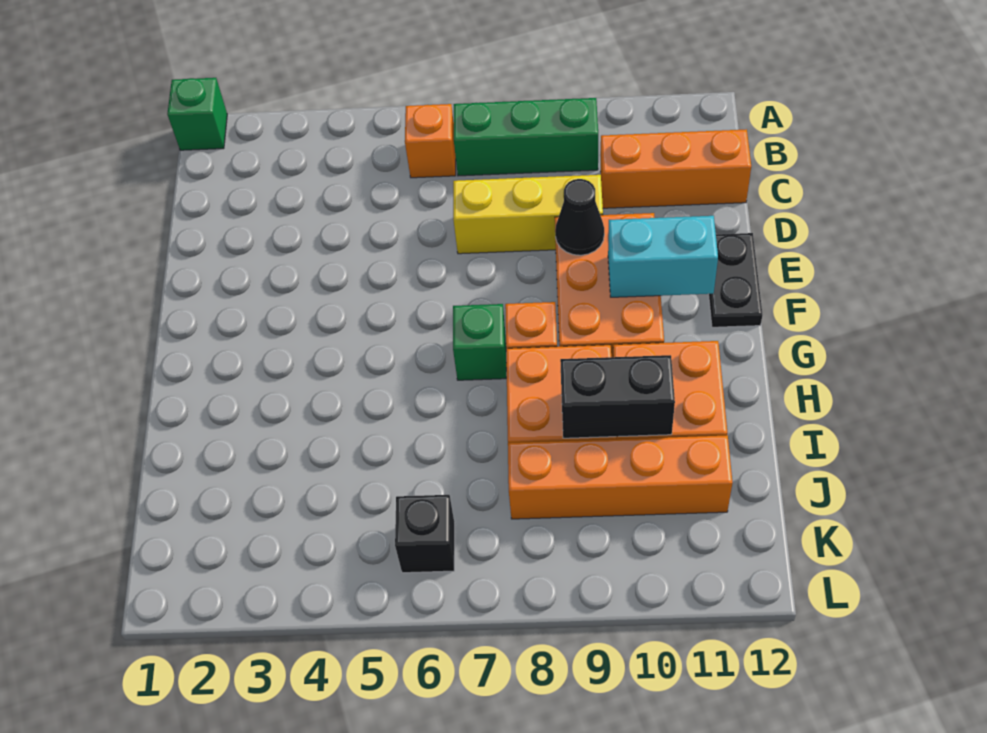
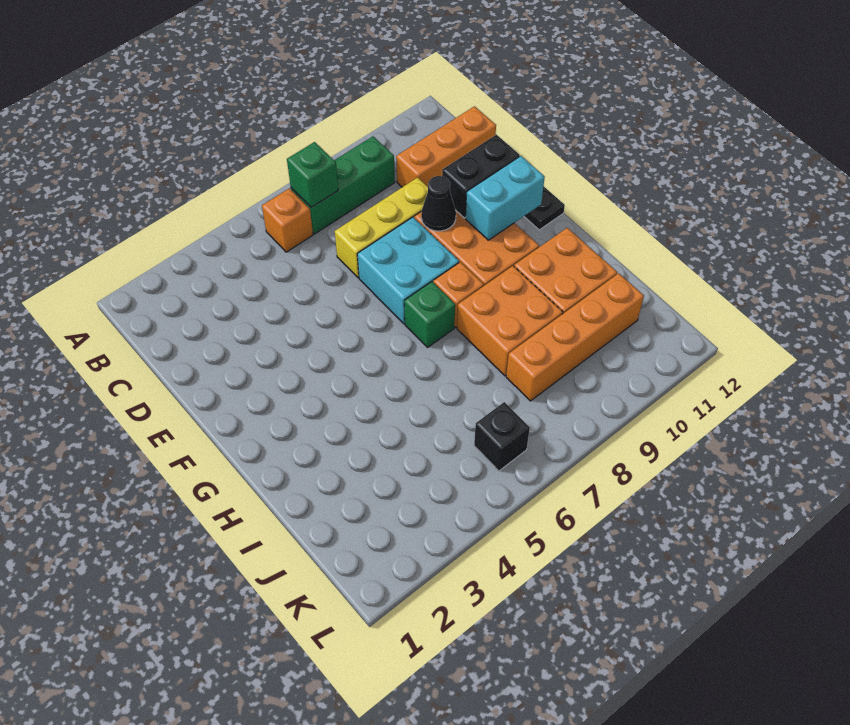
green 1x1 brick [167,78,227,150] -> green 1x1 brick moved to [287,142,338,207]
none -> cyan 2x2 brick [357,217,459,324]
black 1x2 brick [560,355,675,438] -> black 1x2 brick moved to [442,135,520,218]

